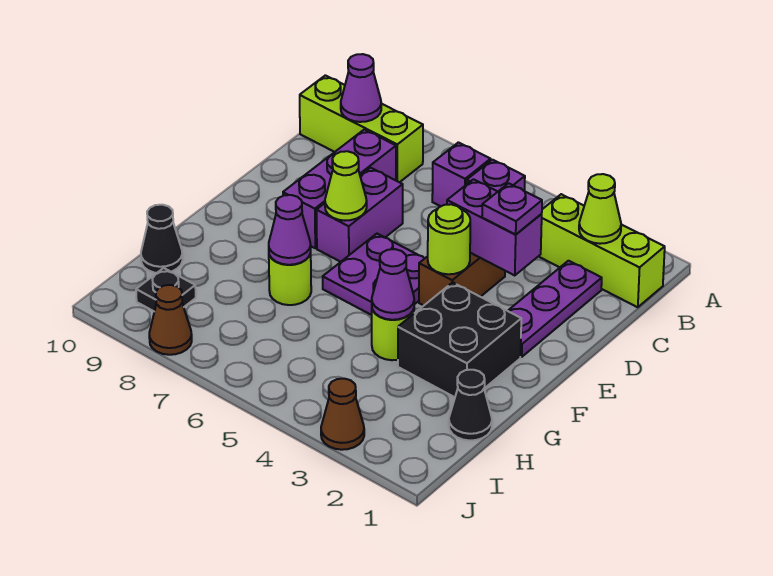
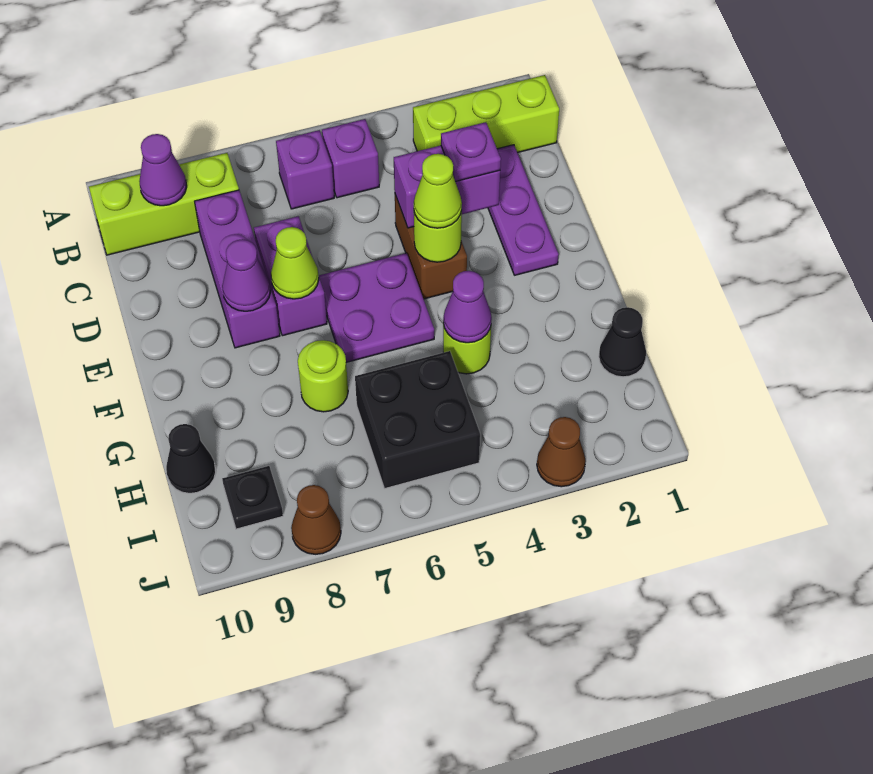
lime 1x1 cone [579,174,621,244] -> lime 1x1 cone moved to [414,154,462,228]
black 2x2 brick [398,282,521,397] -> black 2x2 brick moved to [355,351,480,489]
purple 1x1 cone [269,195,311,265] -> purple 1x1 cone moved to [222,239,271,311]

